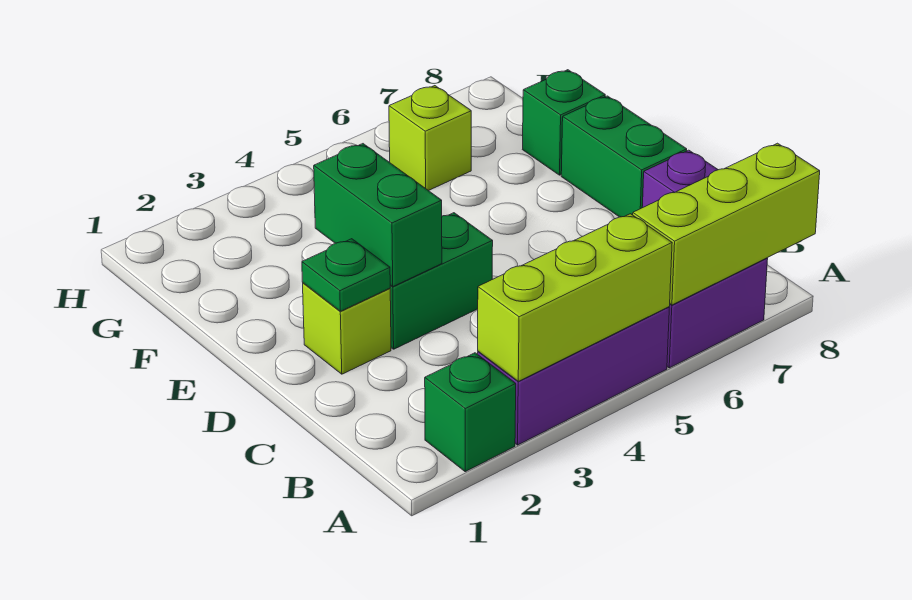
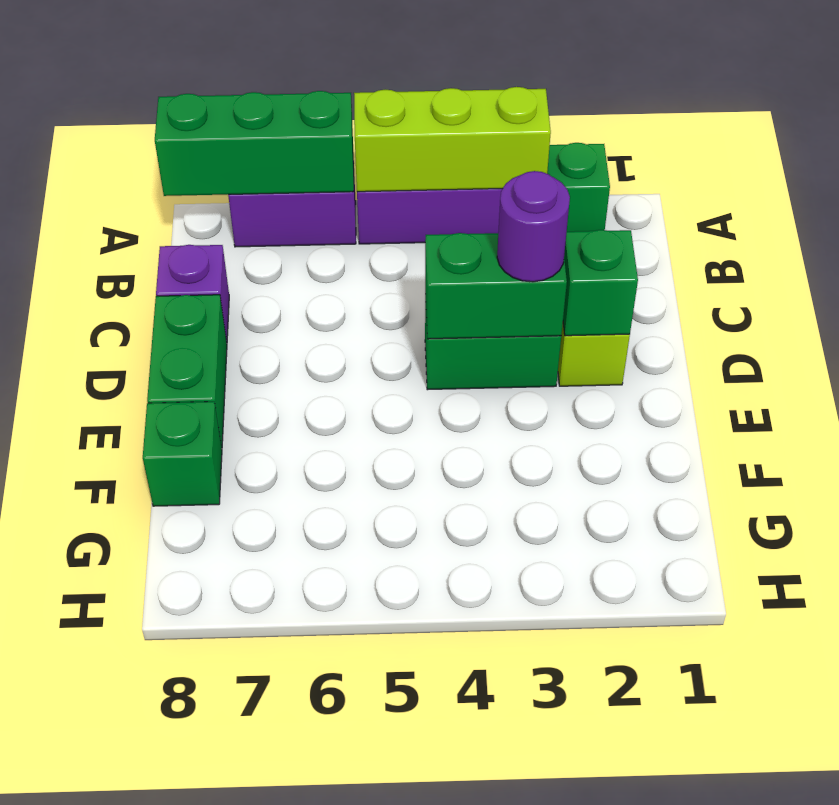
lime 1x3 brick [633,143,820,305] -> green 1x3 brick [155,91,354,196]
green 1x1 plate [302,239,390,311] -> green 1x1 brick [563,230,638,336]
green 1x2 brick [314,144,442,286] -> green 1x2 brick turned to [425,233,567,339]
none -> purple 1x1 round brick [497,171,570,282]
lime 1x1 brick [389,86,471,191] -> none

